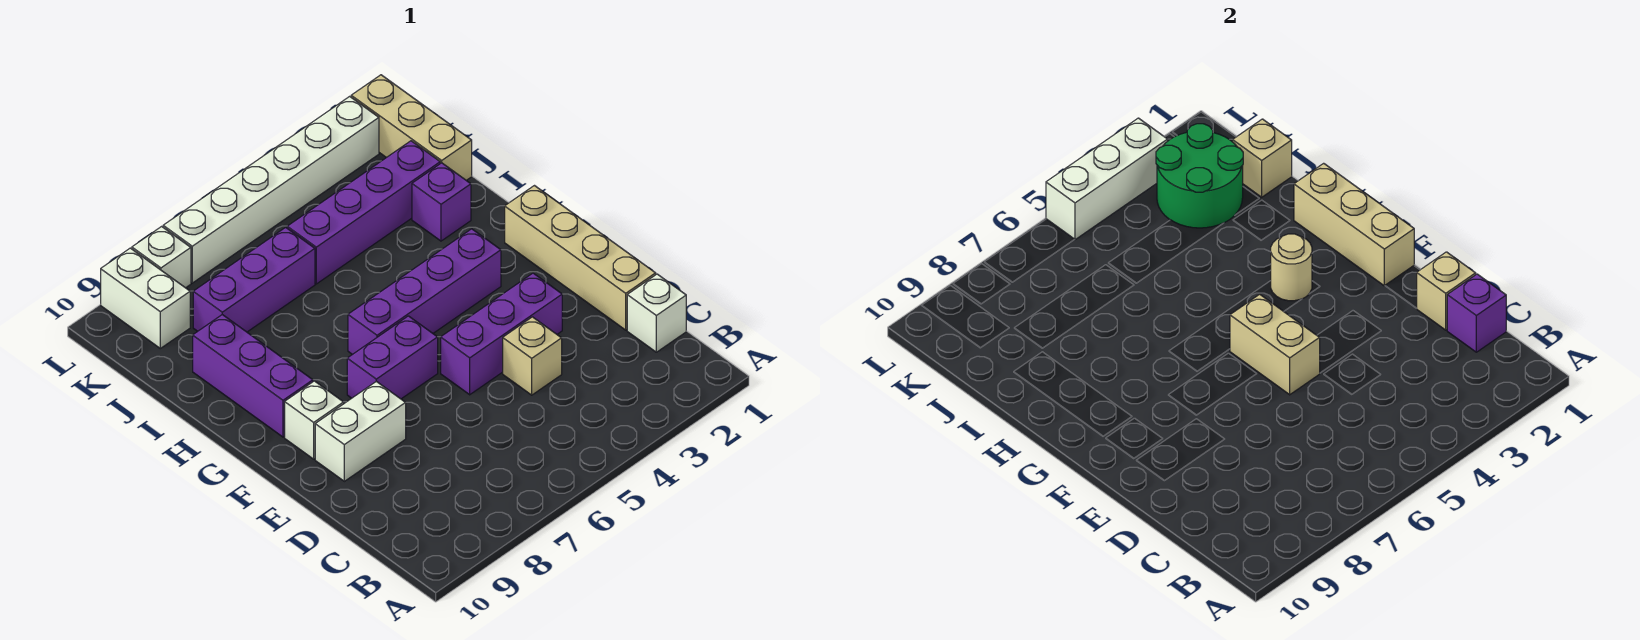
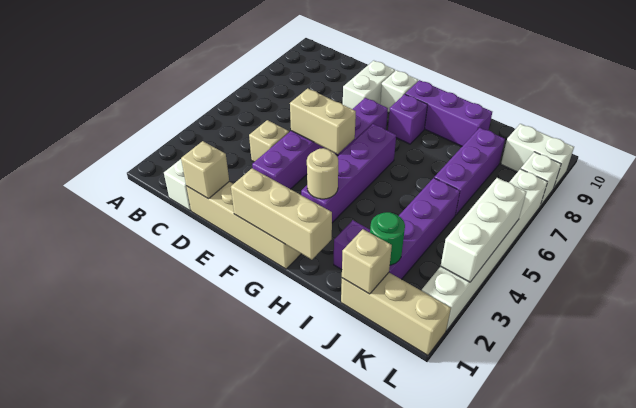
purple 1x1 brick [1447,274,1506,352] -> purple 1x1 brick moved to [388,94,427,144]
green 2x2 round brick [1156,124,1243,228] -> green 1x1 round brick [370,212,405,265]

